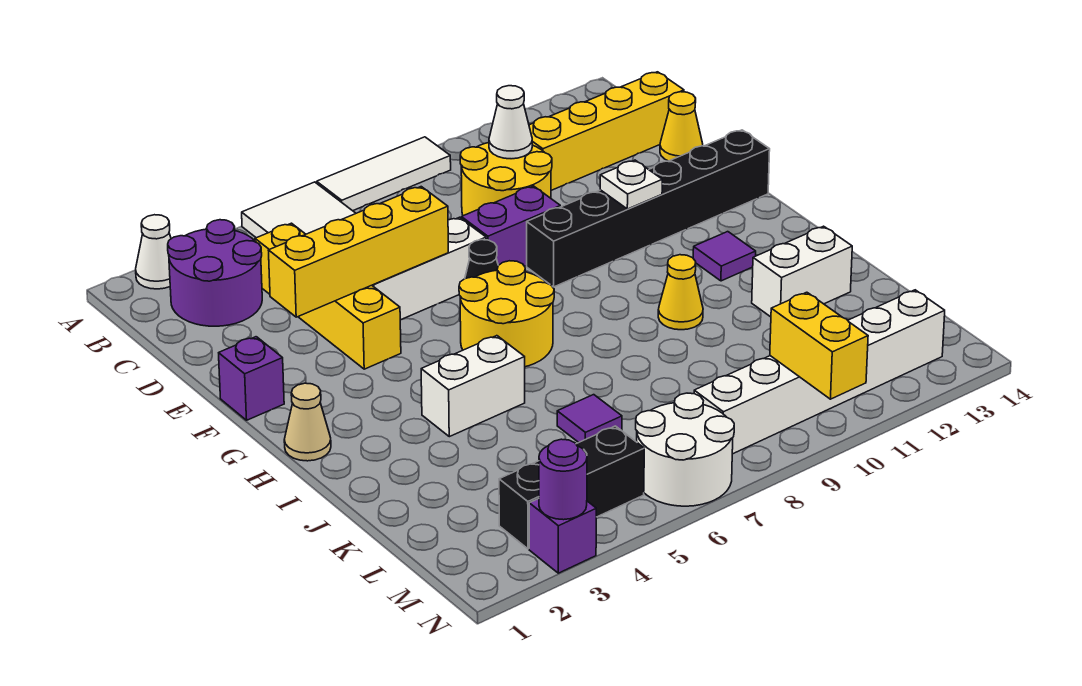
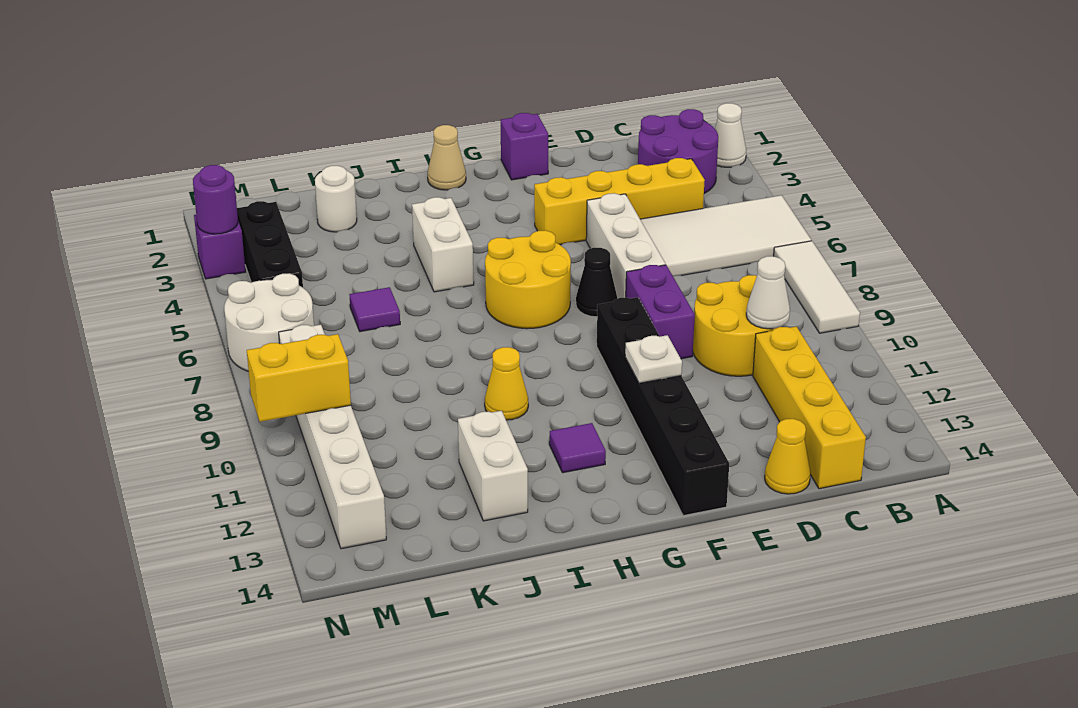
yellow 1x4 brick [268,187,448,317] -> none
none -> white 1x1 round brick [315,166,357,232]

